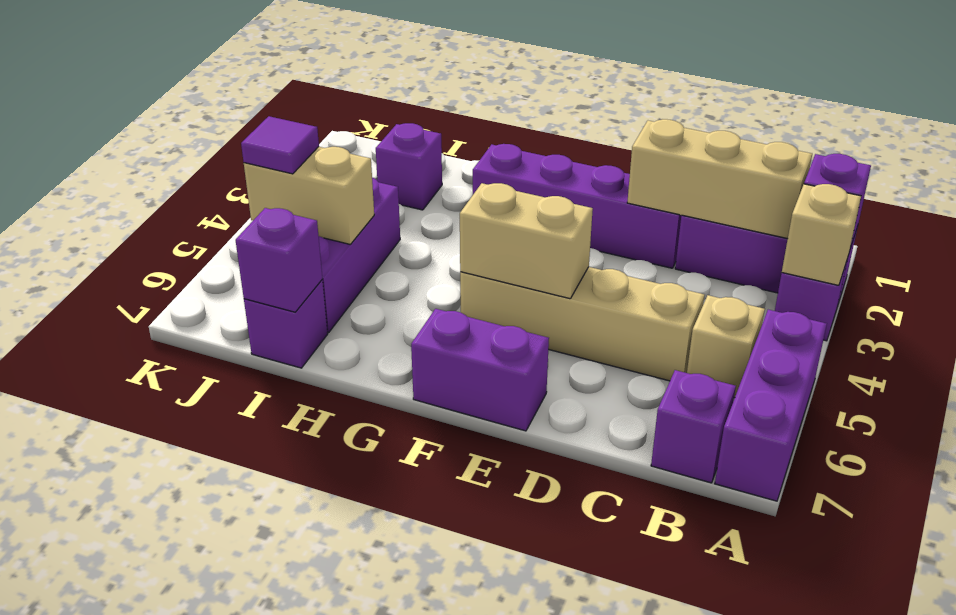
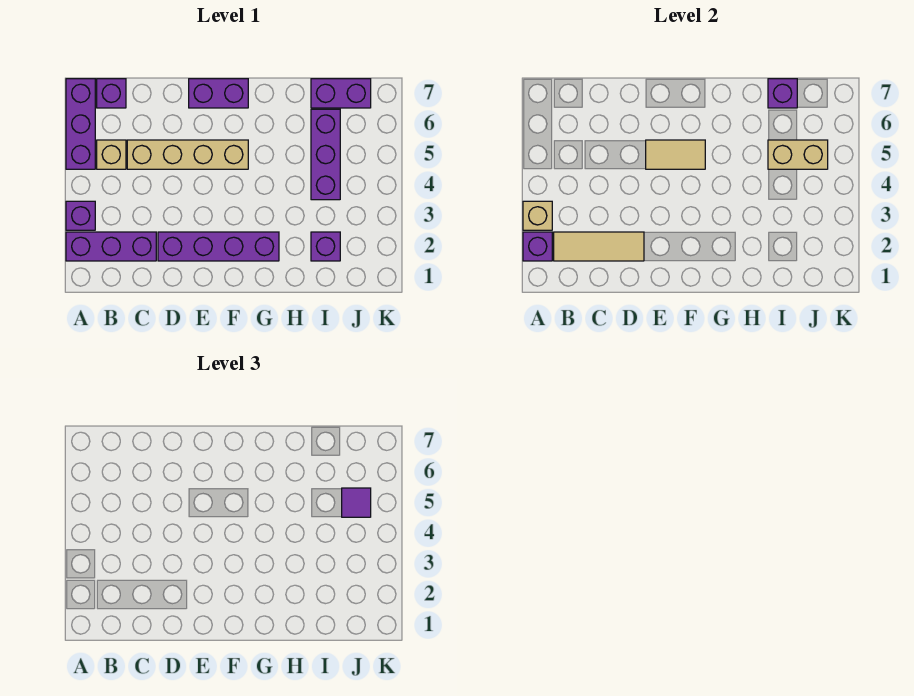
tan 1x3 brick [627,119,812,239] -> tan 1x3 tile [554,232,644,261]
tan 1x2 brick [460,183,593,299] -> tan 1x2 tile [646,140,705,169]
purple 1x1 brick [244,280,328,368] -> purple 1x2 brick [311,79,371,108]

